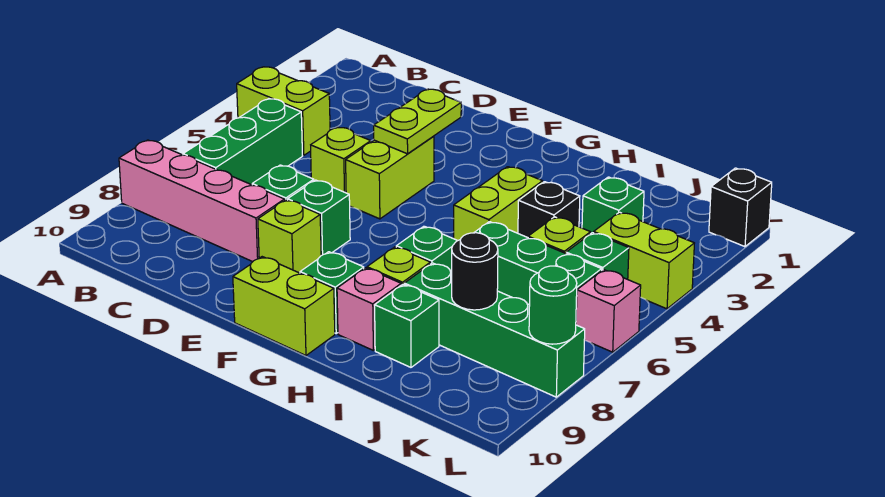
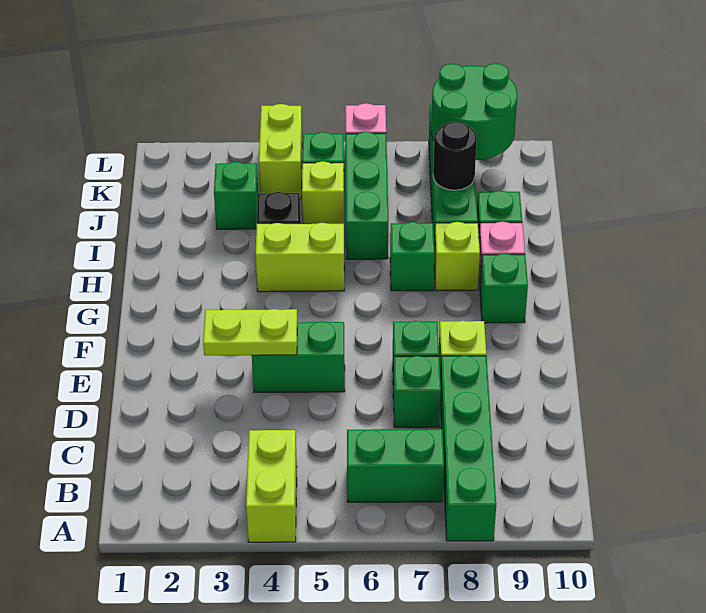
pink 1x4 brick [119,140,285,262] -> green 1x4 brick [440,356,496,541]
green 1x3 brick [183,99,302,185] -> green 1x2 brick [347,429,444,502]
lime 1x1 brick [311,127,371,193] -> none
lime 1x2 brick [346,136,434,219] -> green 1x2 brick [252,321,345,392]
lime 1x2 brick [233,257,335,355] -> none
black 1x1 brick [709,168,772,247] -> none
green 1x1 round brick [529,266,577,344] -> green 2x2 round brick [431,63,517,160]

